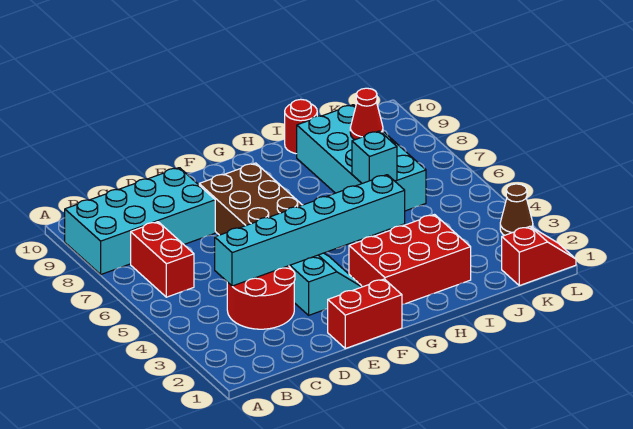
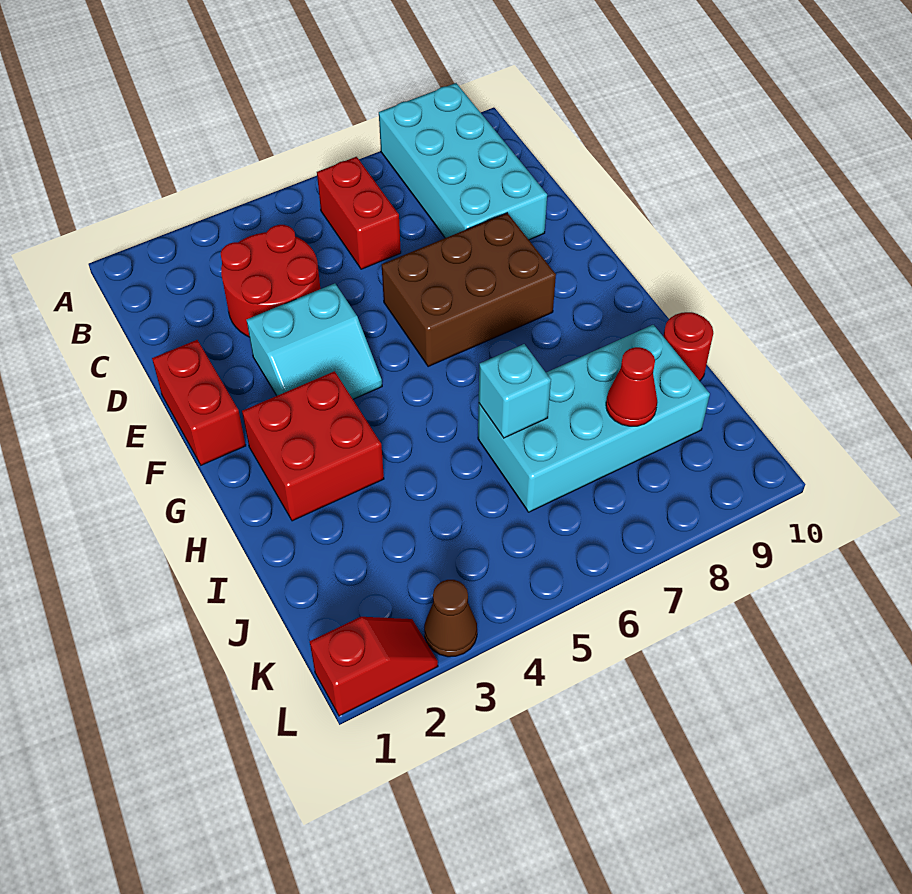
red 1x2 brick [131,222,194,297] -> red 1x2 brick turned to [317,157,401,269]
cyan 1x6 brick [215,175,405,286] -> none
red 2x3 brick [349,215,471,304] -> red 2x2 brick [242,371,384,521]
red 1x2 slope [502,226,576,286] -> red 1x2 slope turned to [310,617,438,716]

